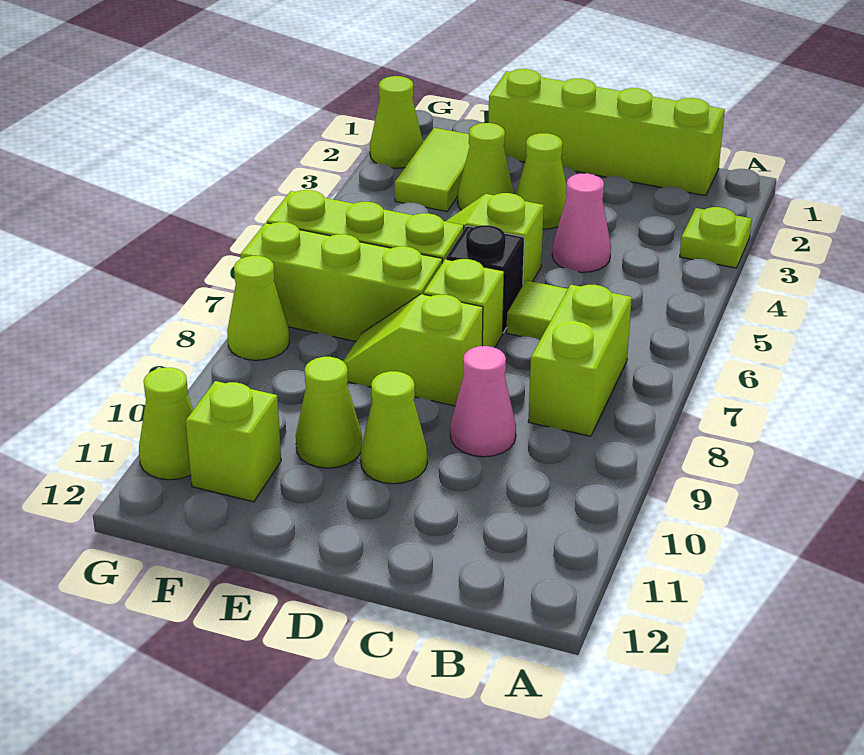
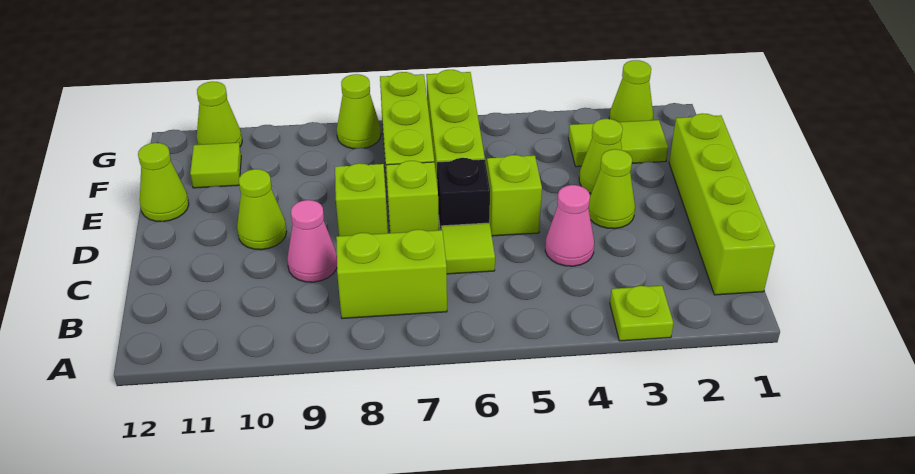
lime 1x1 cone [296,357,362,468] -> lime 1x1 cone moved to [138,143,189,222]
lime 1x1 brick [186,381,281,502] -> lime 1x1 tile [190,142,241,188]

